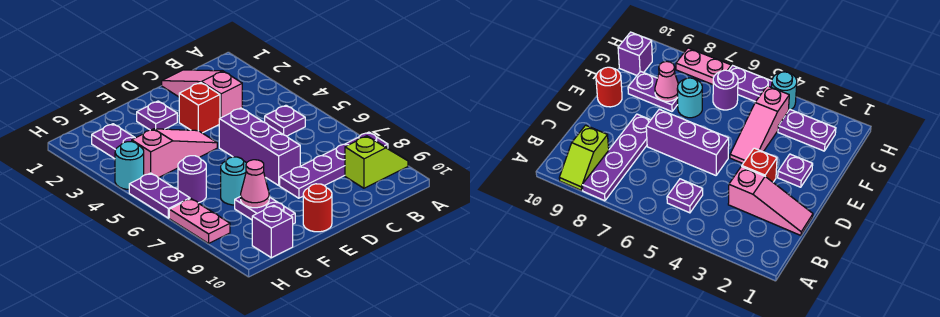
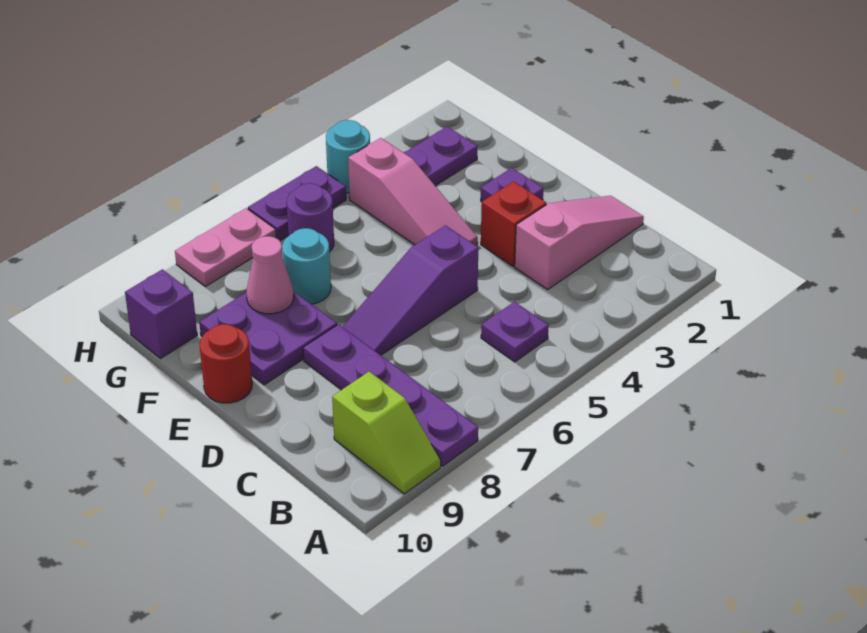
purple 1x3 brick [219,108,300,185] -> purple 1x3 slope [343,225,478,355]
purple 1x2 plate [235,196,295,224] -> purple 2x2 plate [199,292,337,385]

